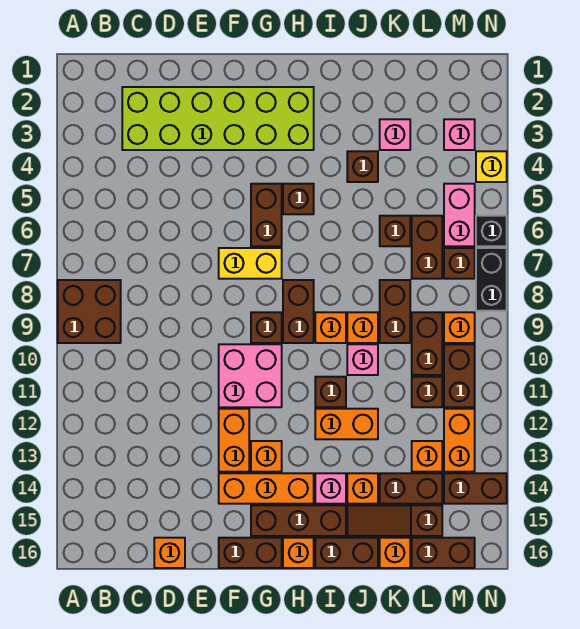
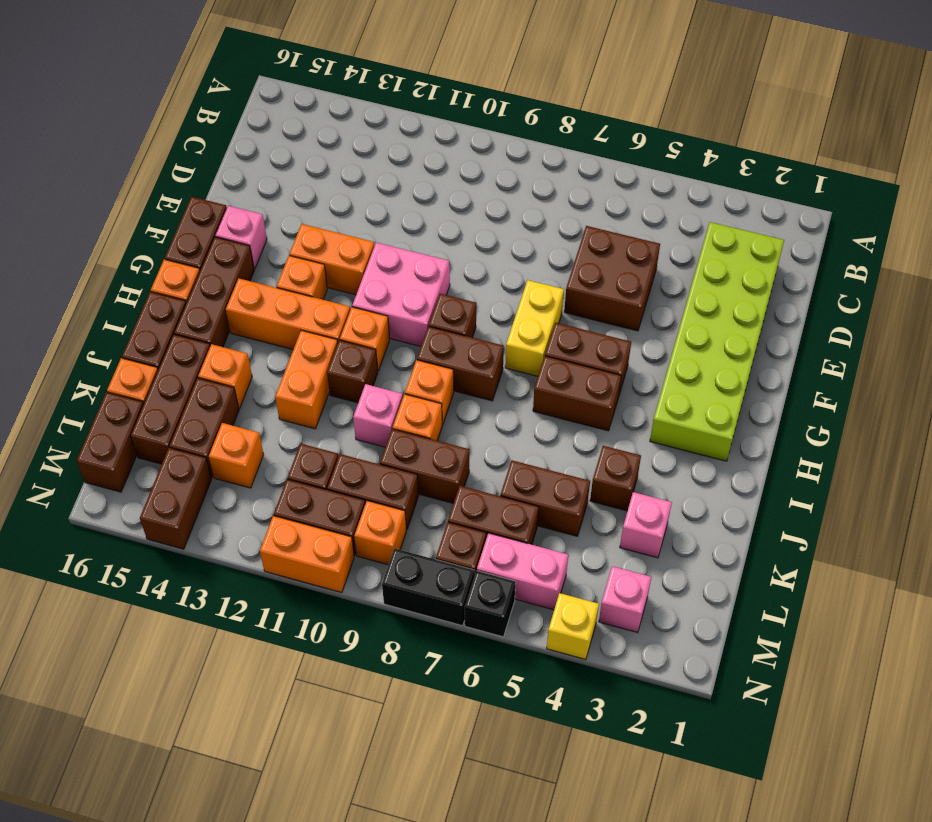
brown 2x2 brick [58,280,121,343] -> brown 2x2 brick moved to [564,226,660,331]
orange 1x1 brick [154,538,185,568] -> orange 1x1 brick moved to [340,307,390,371]
orange 1x3 brick [219,473,314,504] -> orange 1x3 brick turned to [226,278,350,349]
brown 1x1 brick [283,184,314,214] -> brown 1x2 brick [533,356,621,431]
pink 1x1 brick [315,473,346,504] -> pink 1x1 brick moved to [215,206,267,269]
brown 1x3 slope [347,505,442,536] -> brown 1x3 brick [131,334,210,464]
brown 1x1 brick [380,216,410,246] -> brown 1x2 brick [500,460,590,536]
orange 1x2 brick [444,409,475,472] -> orange 1x2 brick moved to [260,516,354,593]

